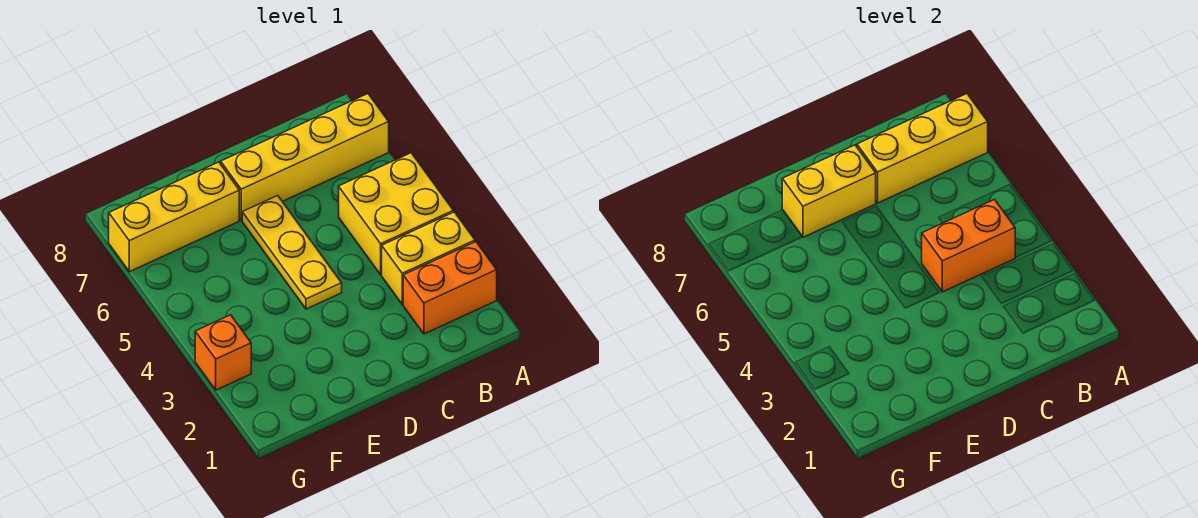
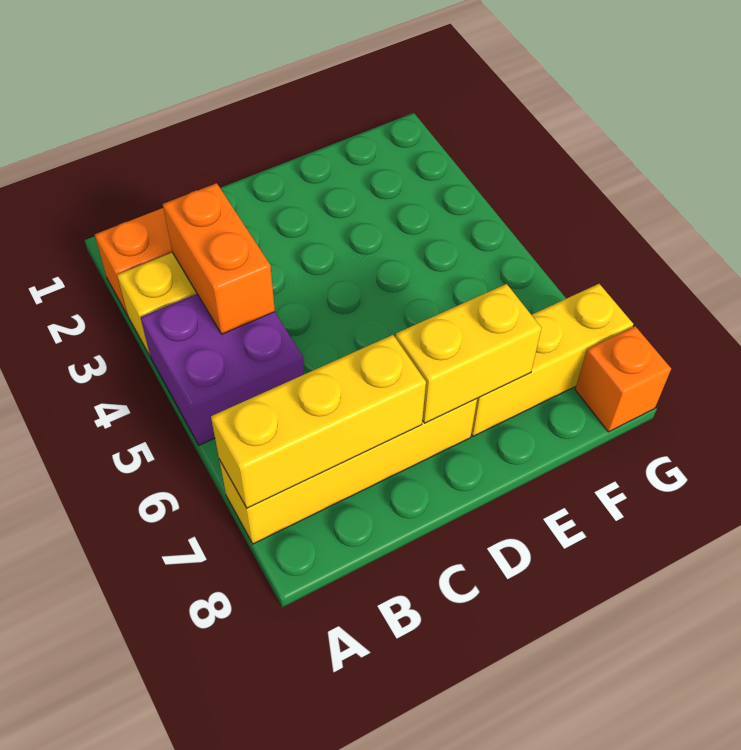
yellow 2x2 brick [339,153,453,275] -> purple 2x2 brick [141,294,304,445]
orange 1x2 brick [922,200,1015,292] -> orange 1x2 brick turned to [163,183,275,334]
yellow 1x3 plate [242,196,342,309] -> none
orange 1x1 brick [195,315,251,390] -> orange 1x1 brick moved to [575,326,671,432]

